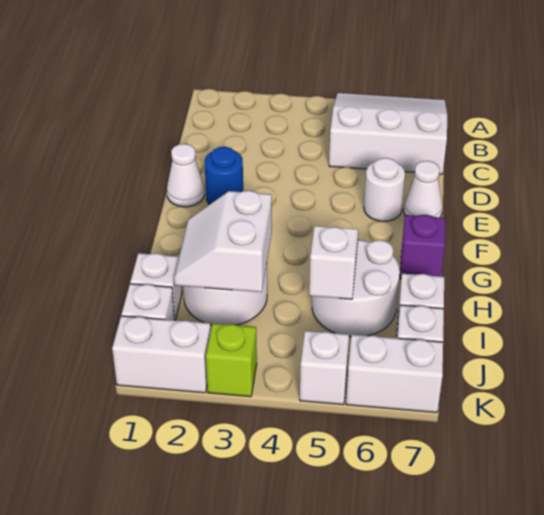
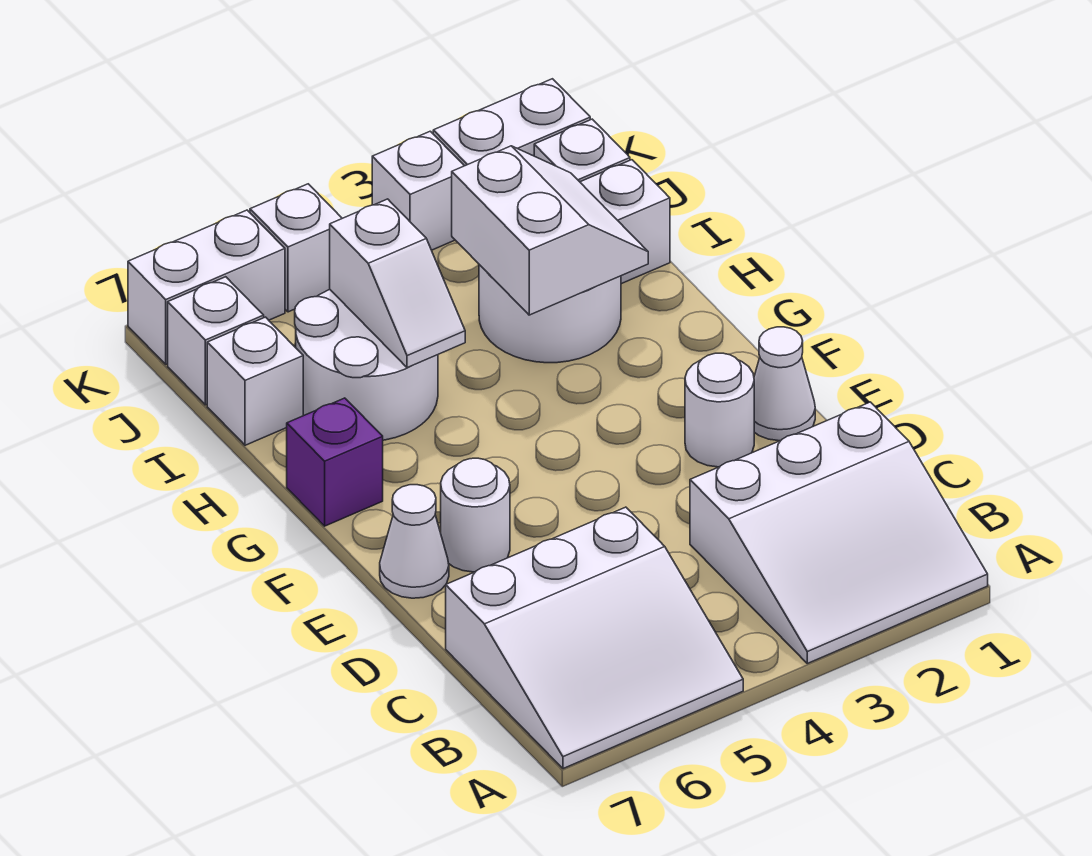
none -> white 3x3 slope [690,402,988,663]
blue 1x1 round brick [205,147,243,205] -> white 1x1 round brick [685,353,754,467]
lime 1x1 brick [206,323,257,397] -> white 1x1 brick [372,131,464,250]

